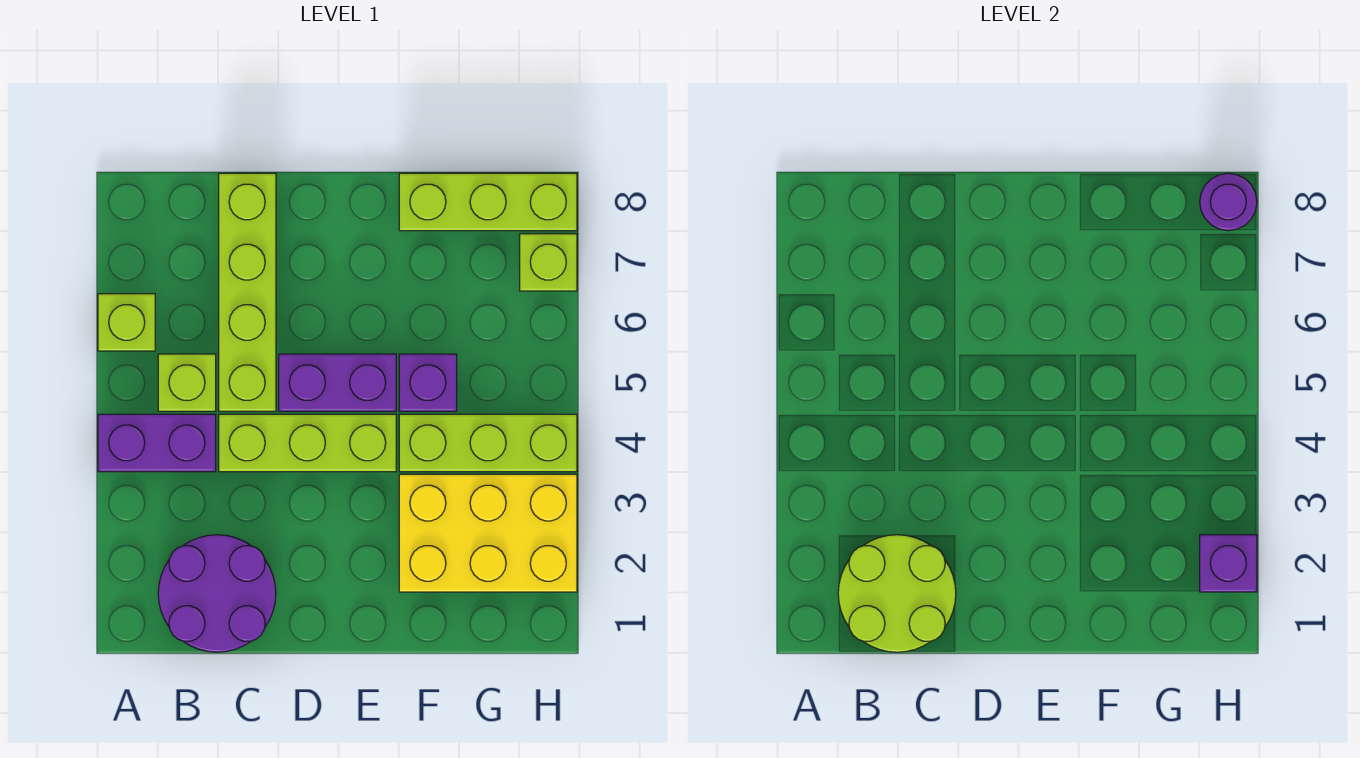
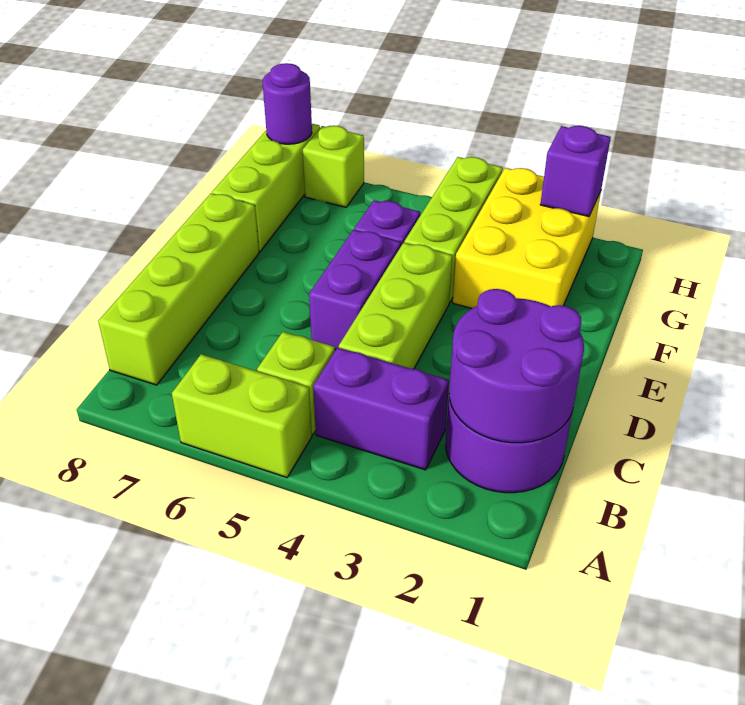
purple 1x2 brick [98,414,216,472] -> purple 1x2 brick turned to [313,348,449,470]
lime 1x1 brick [98,294,155,351] -> lime 1x2 brick [172,354,312,478]
lime 2x2 round brick [838,535,956,652] -> purple 2x2 round brick [449,289,584,443]
lime 1x4 brick [219,173,276,411] -> lime 1x4 brick turned to [98,193,259,385]

